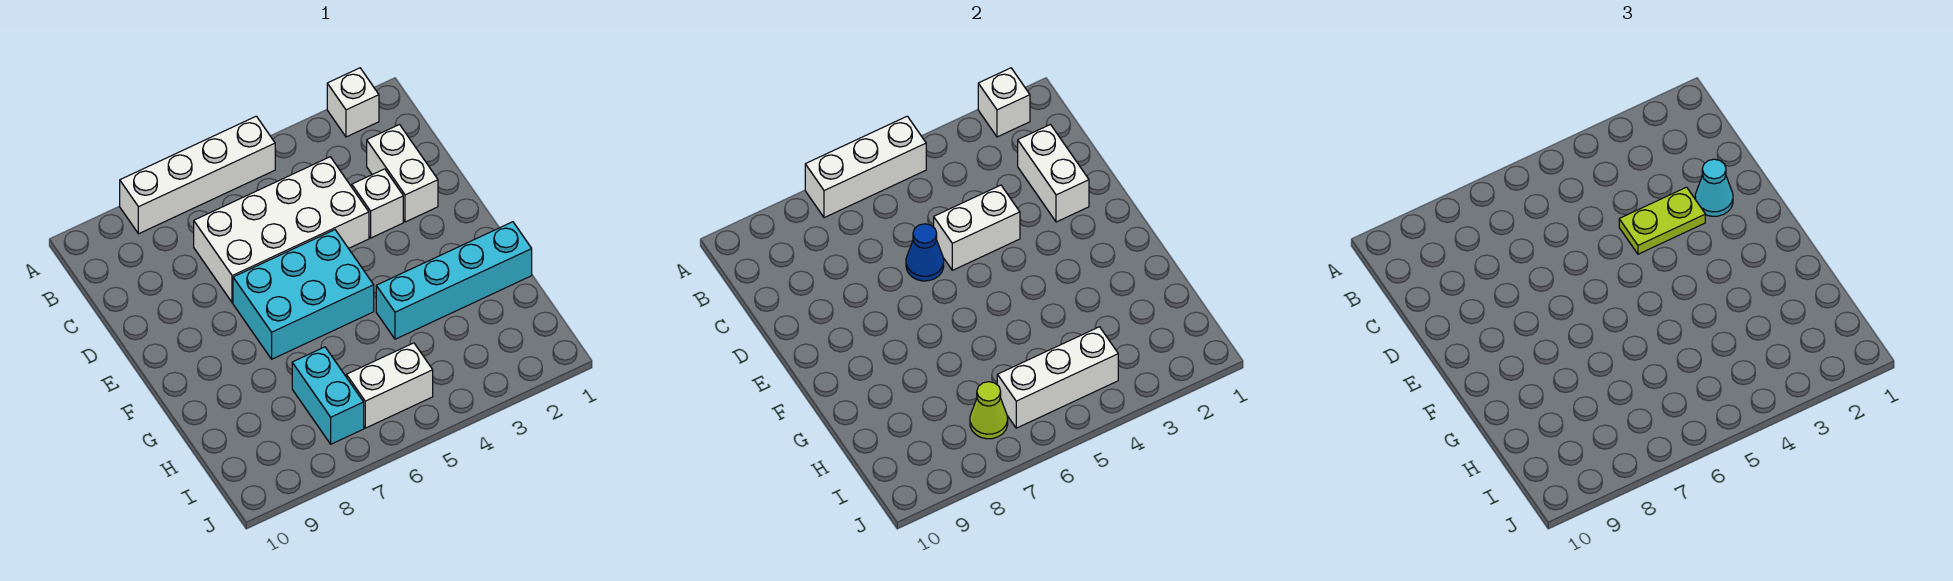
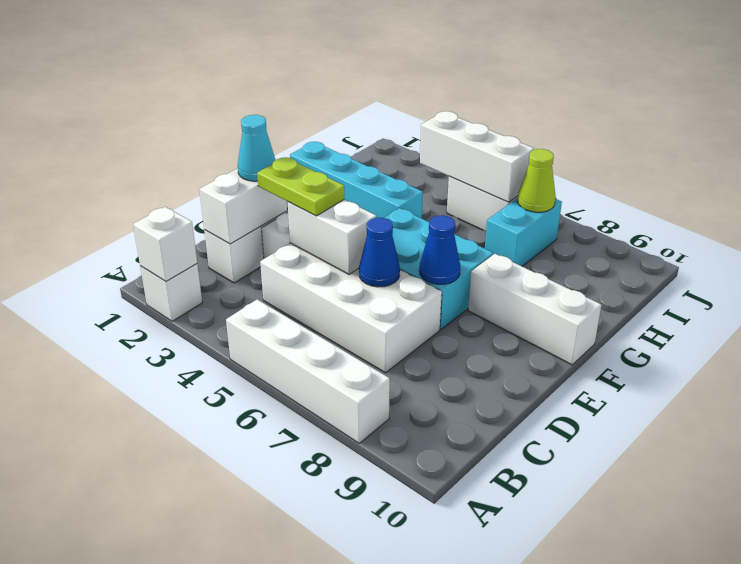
white 1x3 brick [805,116,926,218] -> white 1x3 brick moved to [468,254,601,365]
none -> blue 1x1 cone [419,215,460,284]

